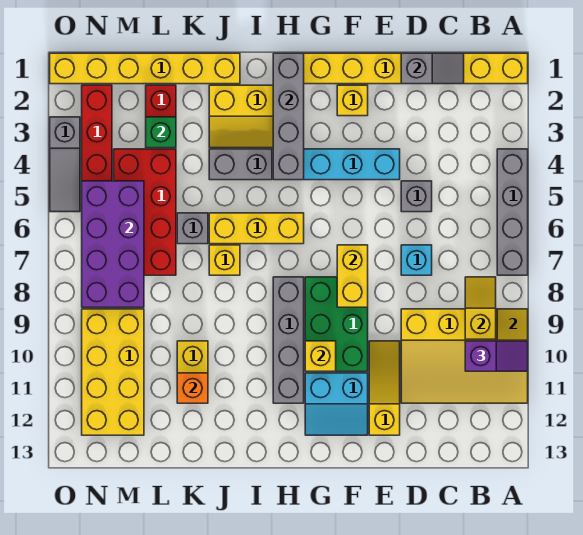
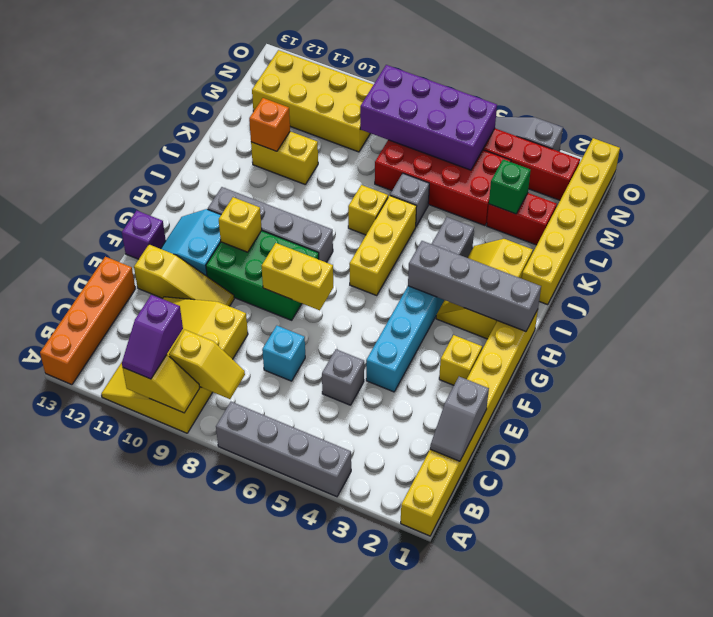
none -> orange 1x4 brick [40,257,135,385]
none -> purple 1x1 brick [122,211,166,259]

